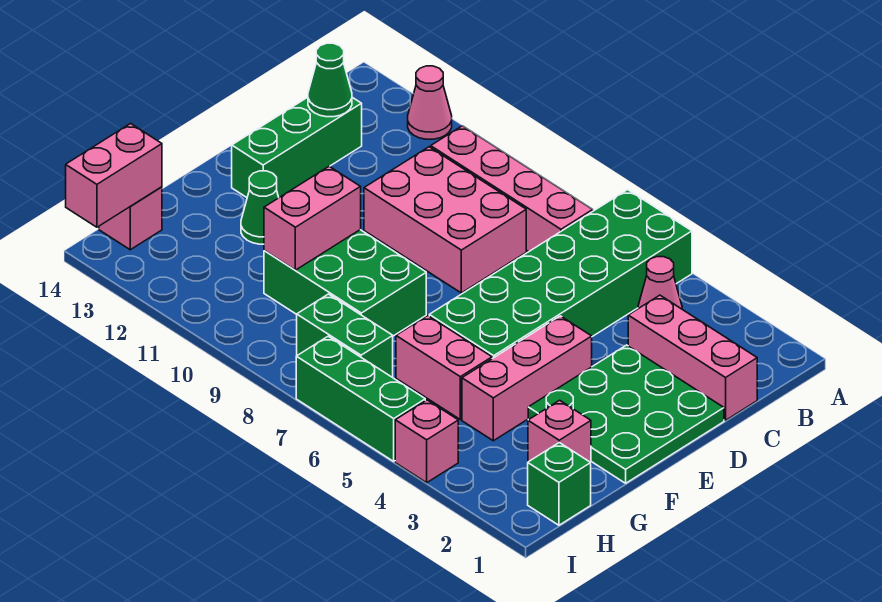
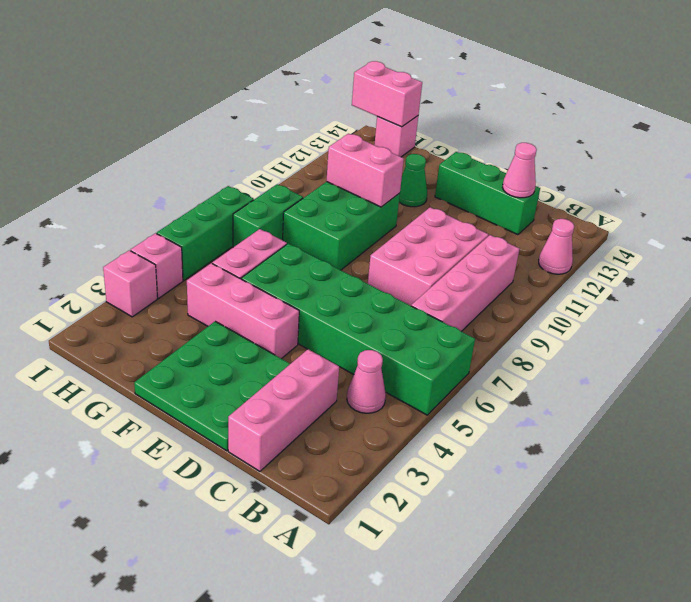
green 1x1 cone [308,43,352,117] -> pink 1x1 cone [503,143,537,198]
pink 1x1 brick [528,400,591,463] -> pink 1x1 brick moved to [103,250,157,317]
green 1x1 brick [528,443,591,525] -> none

